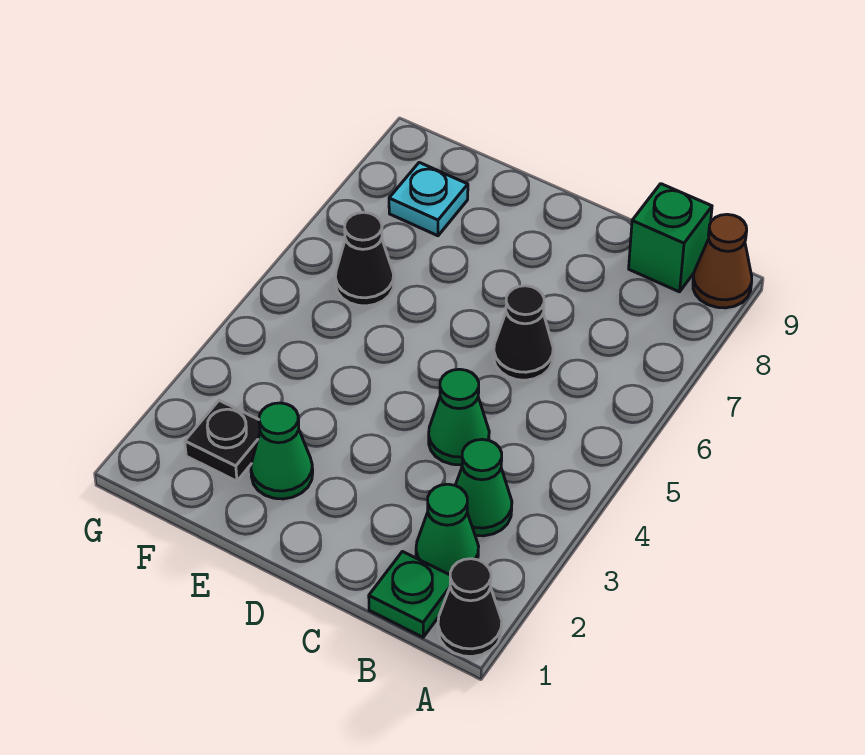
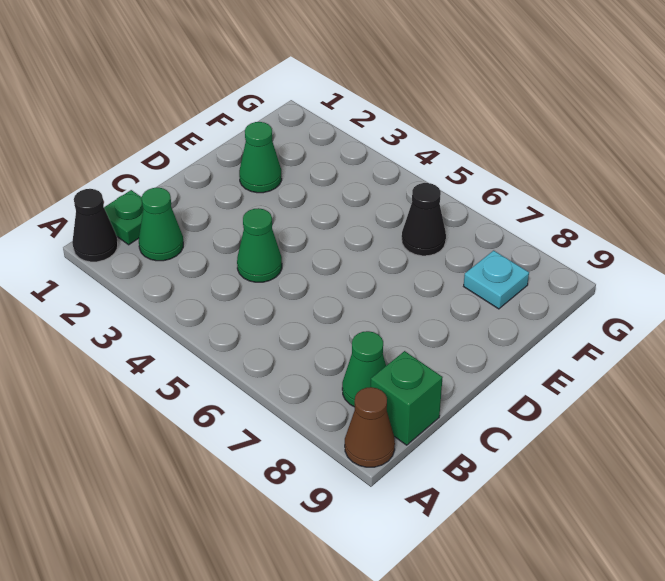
green 1x1 cone [455,439,512,536] -> green 1x1 cone moved to [342,331,386,407]
black 1x1 cone [494,286,553,380] -> none
black 1x1 plate [185,400,260,481] -> none

